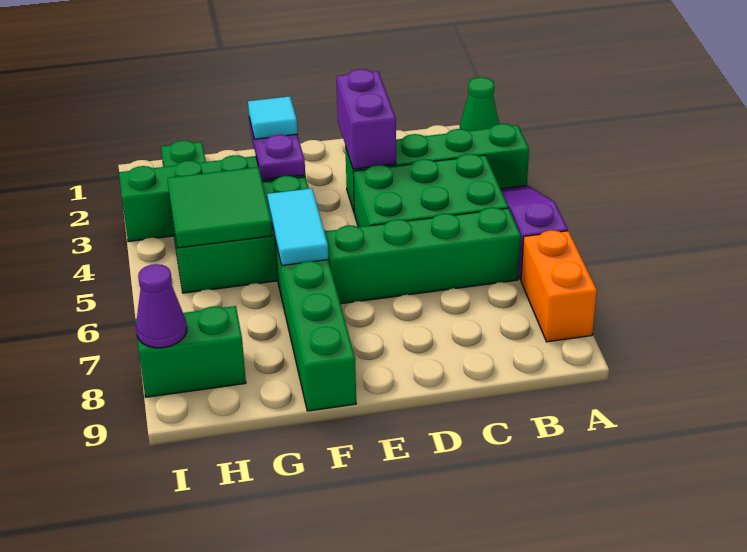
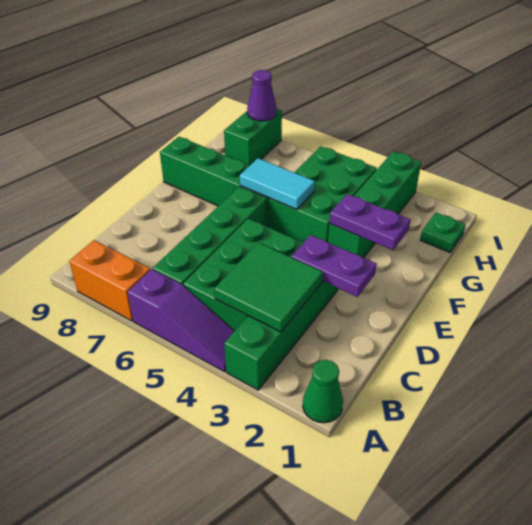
purple 1x2 brick [336,69,396,169] -> purple 1x2 plate [292,235,377,297]
cyan 1x1 tile [248,96,298,139] -> none
green 2x2 tile [167,167,272,248] -> green 2x2 tile moved to [214,243,323,332]

